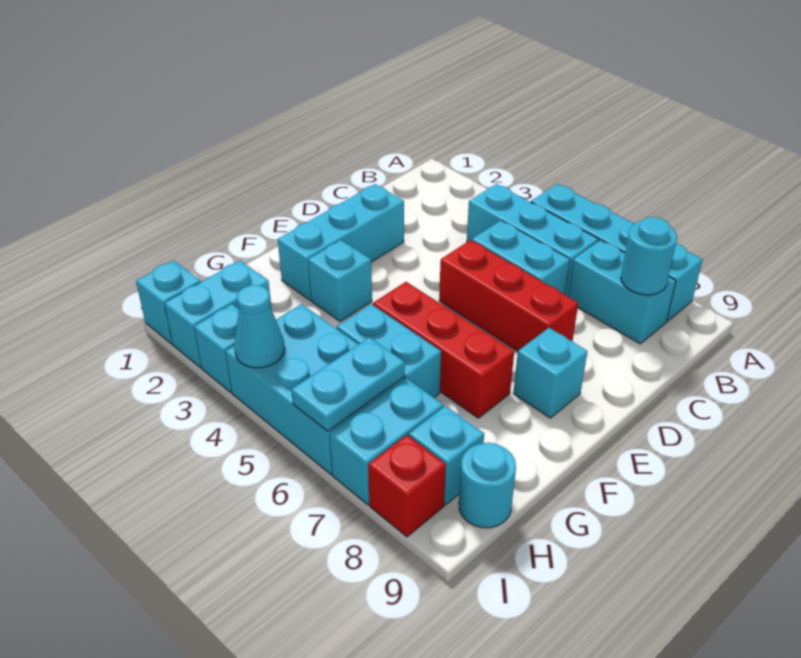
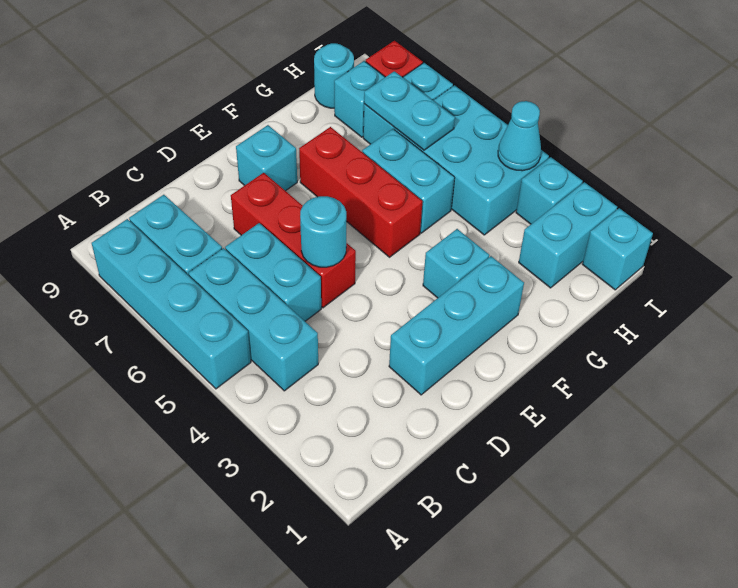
cyan 1x1 round brick [621,217,677,295] -> cyan 1x1 round brick moved to [300,196,346,267]
cyan 1x2 plate [291,337,405,431] -> cyan 1x2 plate turned to [364,71,455,150]

